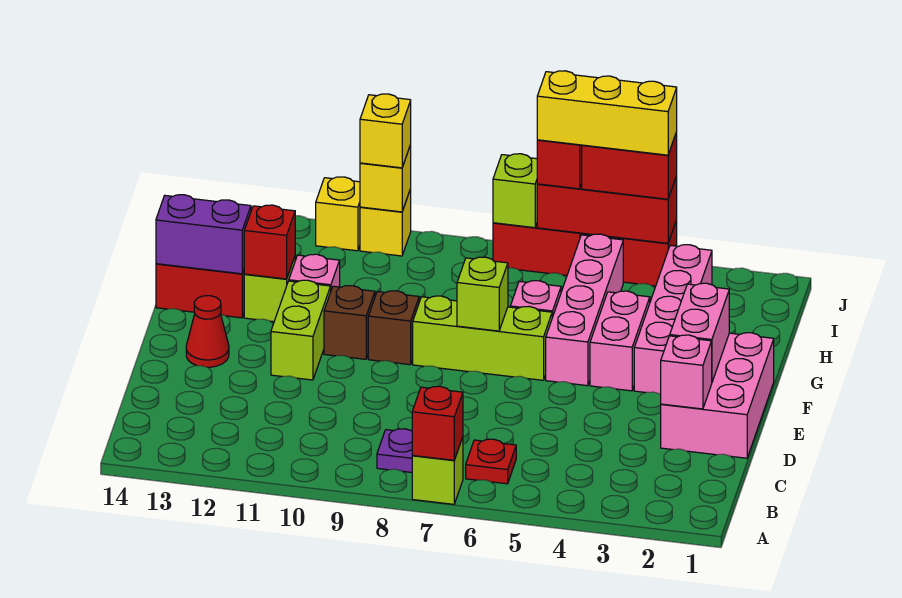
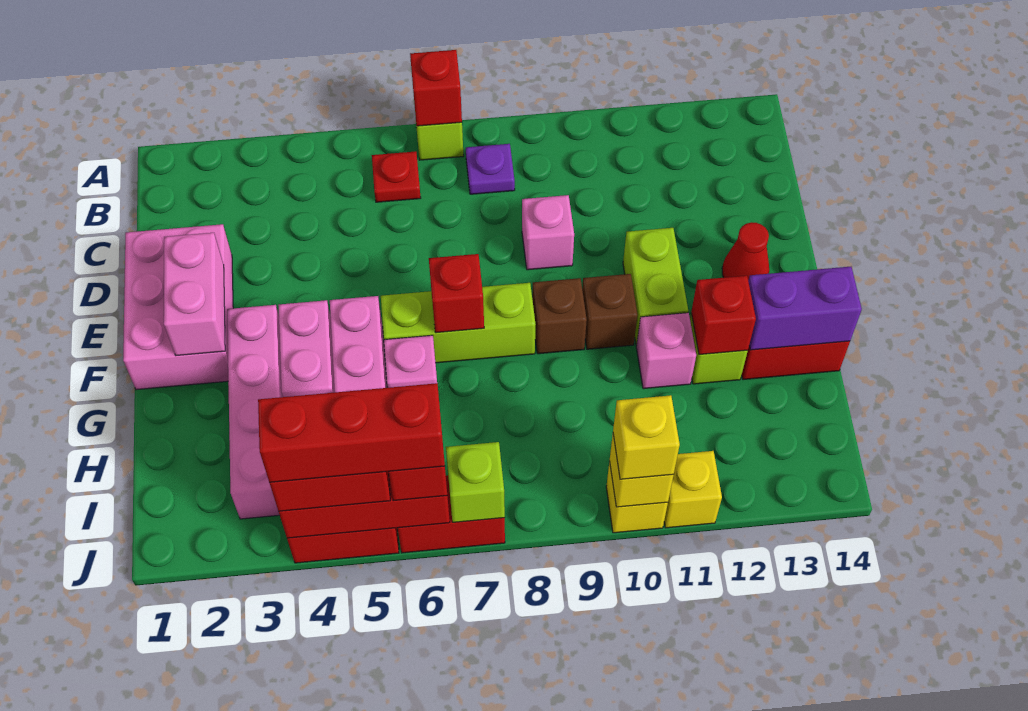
pink 1x1 brick [660,335,712,409] -> pink 1x1 brick moved to [522,195,574,270]
lime 1x1 brick [457,257,508,331] -> red 1x1 brick [429,254,484,333]
yellow 1x3 brick [537,71,677,155] -> red 1x3 brick [258,383,445,482]

